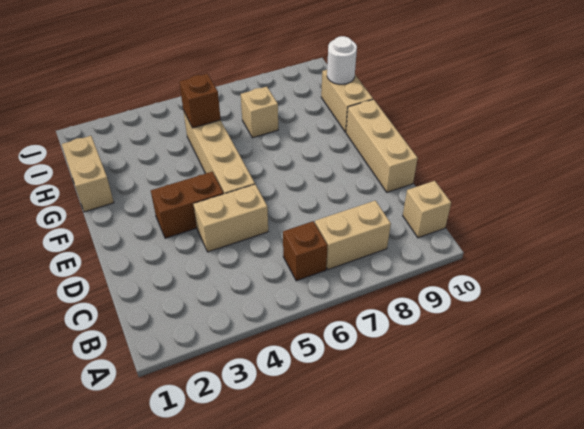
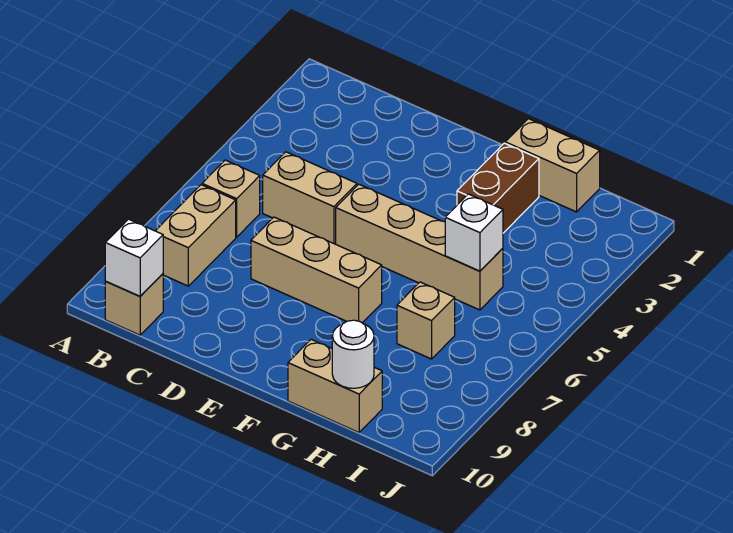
brown 1x1 brick [283,221,328,281] -> tan 1x1 brick [202,160,260,237]
none -> white 1x1 brick [105,219,163,296]
tan 1x2 brick [194,184,268,252] -> tan 1x2 brick turned to [263,152,357,244]
tan 1x3 brick [346,99,418,192] -> tan 1x3 brick moved to [251,217,382,323]
brown 1x2 brick [151,172,223,238] -> brown 1x2 brick moved to [457,143,539,233]
brown 1x1 brick [179,74,221,128] -> white 1x1 brick [445,194,503,271]

